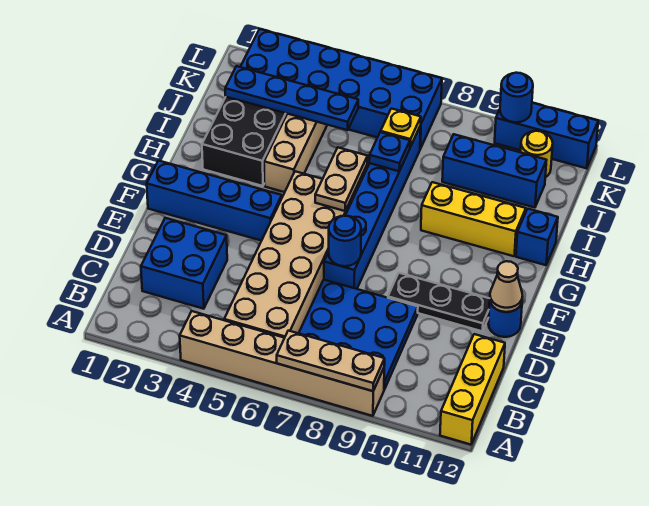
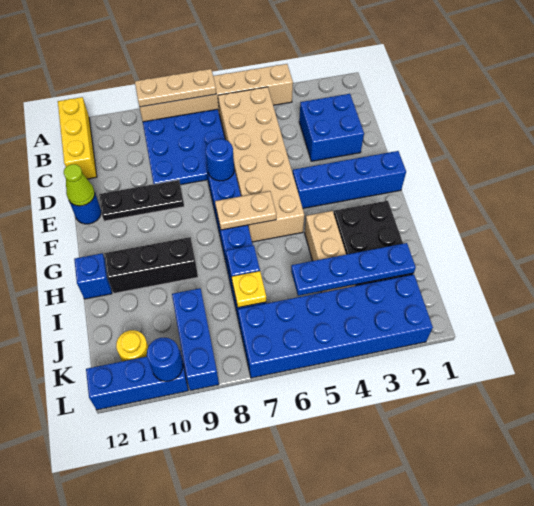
tan 1x1 cone [490,261,523,312] -> lime 1x1 cone [64,164,95,206]
tan 1x2 plate [315,147,367,211] -> tan 1x2 plate turned to [215,191,276,230]
yellow 1x3 brick [421,182,526,256] -> black 1x3 brick [104,237,198,293]
blue 1x3 brick [442,134,546,208] -> blue 1x3 brick turned to [172,288,219,391]

